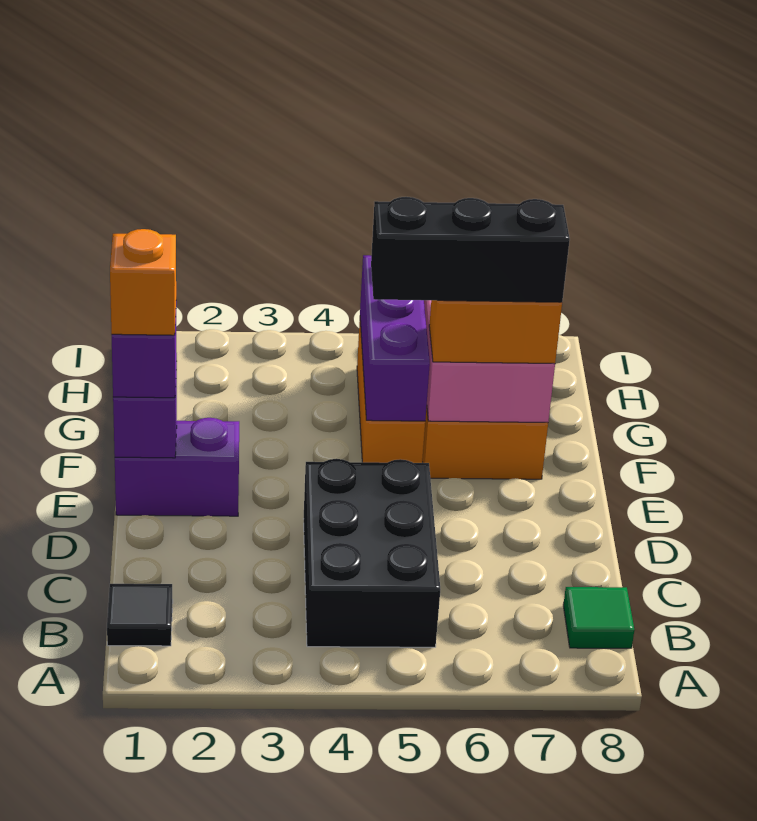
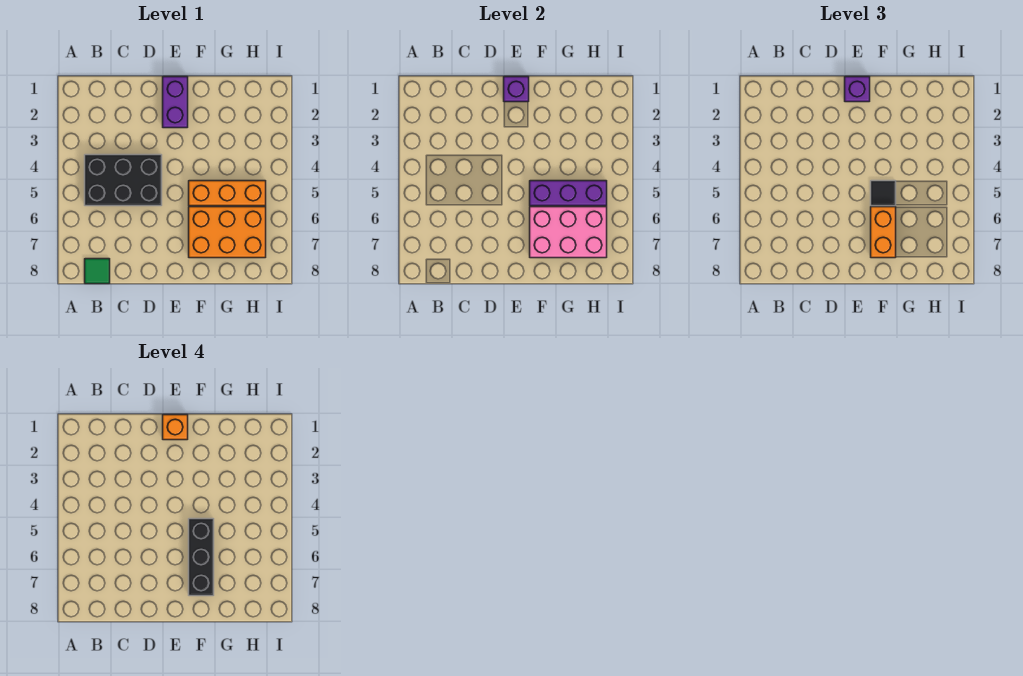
black 1x1 tile [107,584,173,646] -> black 1x1 tile moved to [871,181,896,206]

